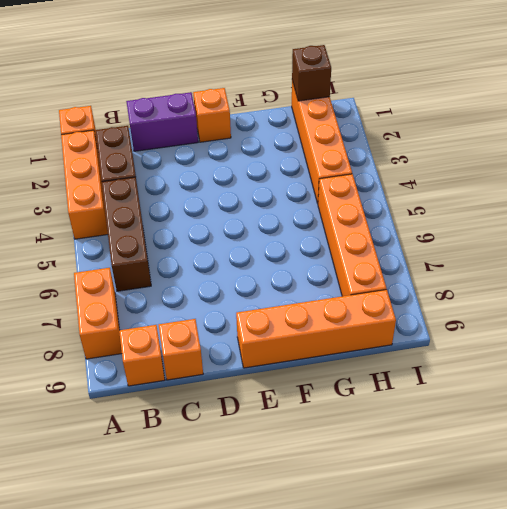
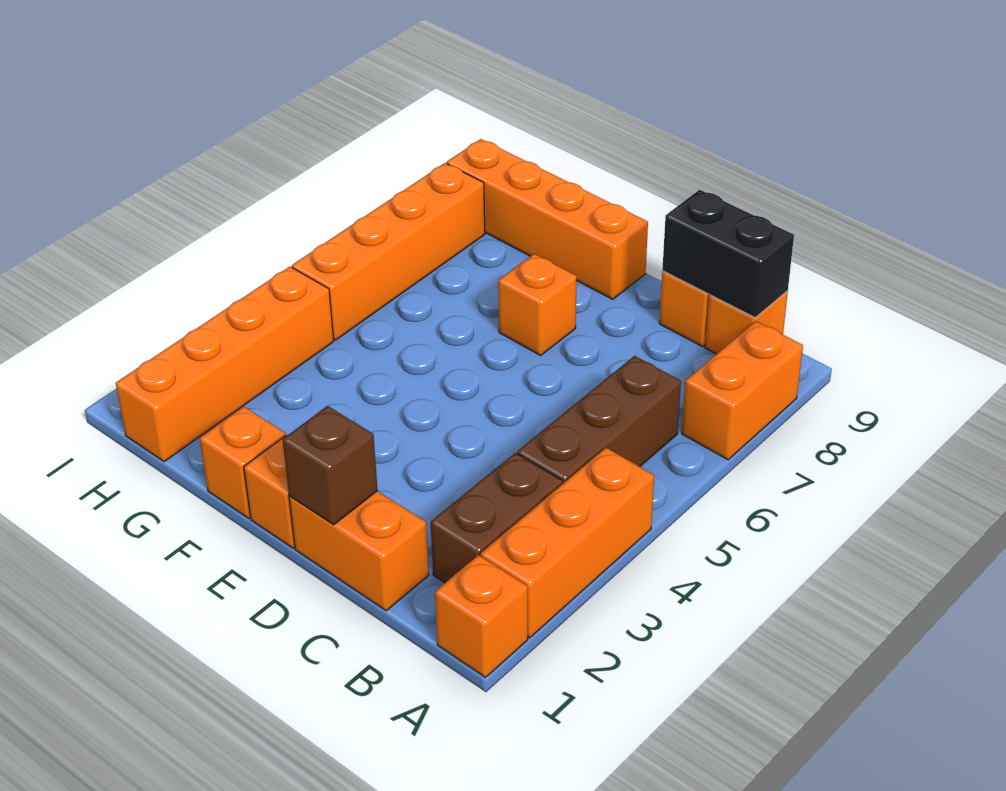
none -> black 1x2 brick [662,190,794,317]
purple 1x2 brick [126,92,198,151] -> orange 1x2 brick [289,491,429,611]
none -> orange 1x1 brick [498,254,577,355]
none -> orange 1x1 brick [200,407,286,518]
brown 1x1 brick [292,45,331,101] -> brown 1x1 brick moved to [282,406,378,525]

